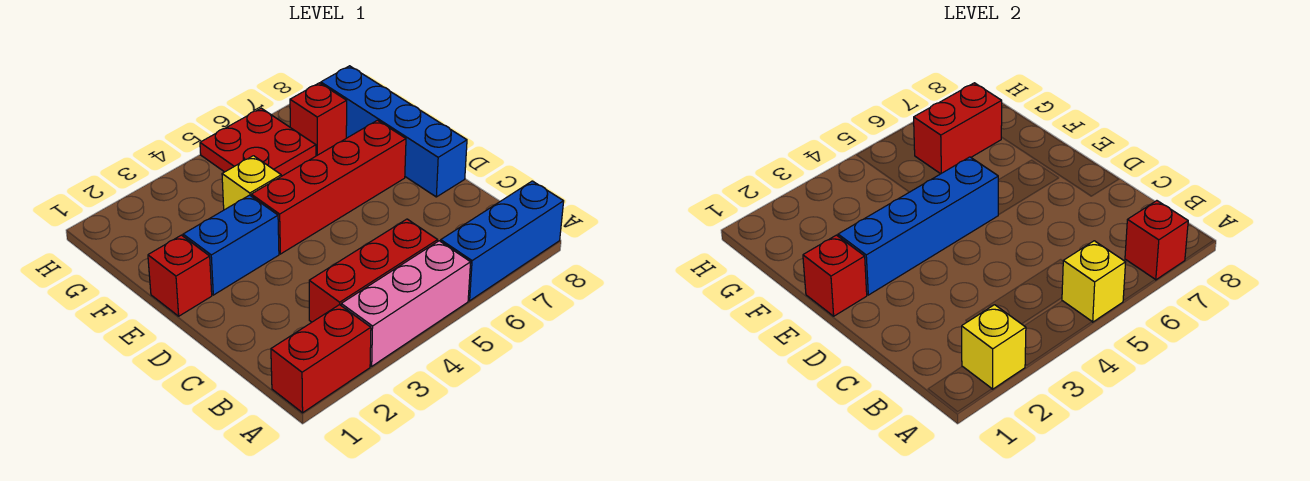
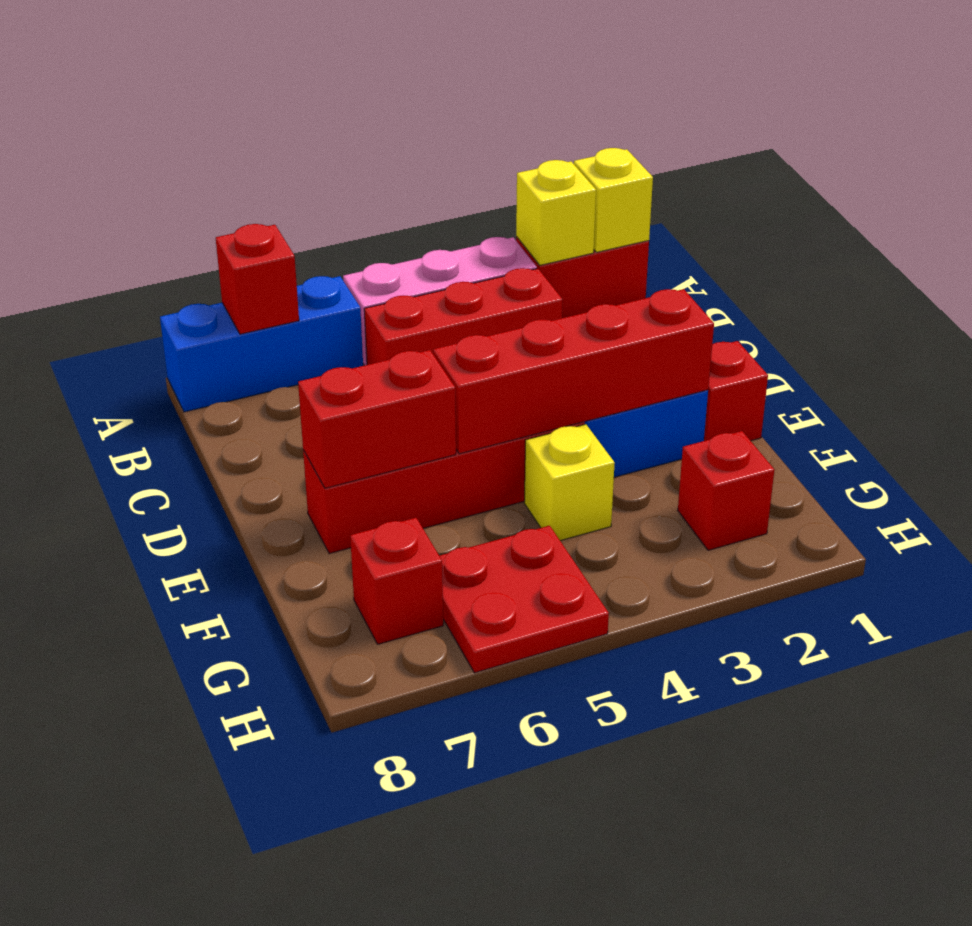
yellow 1x1 brick [1062,241,1126,322] -> yellow 1x1 brick moved to [574,148,653,252]
blue 1x4 brick [321,66,467,197] -> none
red 1x1 brick [803,235,867,316] -> red 1x1 brick moved to [678,431,774,550]
blue 1x4 brick [838,157,998,295] -> red 1x4 brick [433,289,714,454]
red 1x2 brick [914,83,1002,174] -> red 1x2 brick moved to [298,350,456,488]

